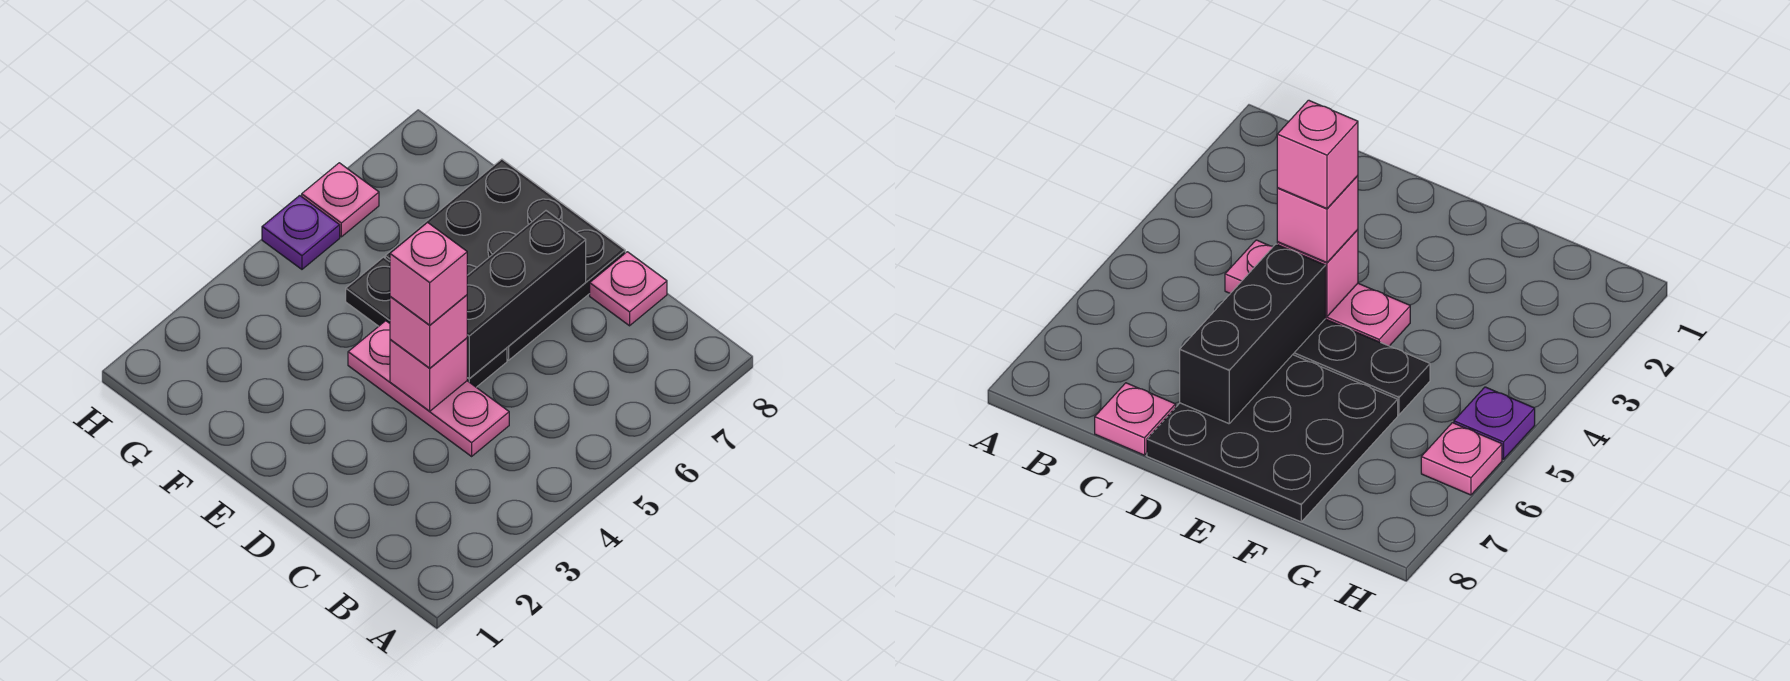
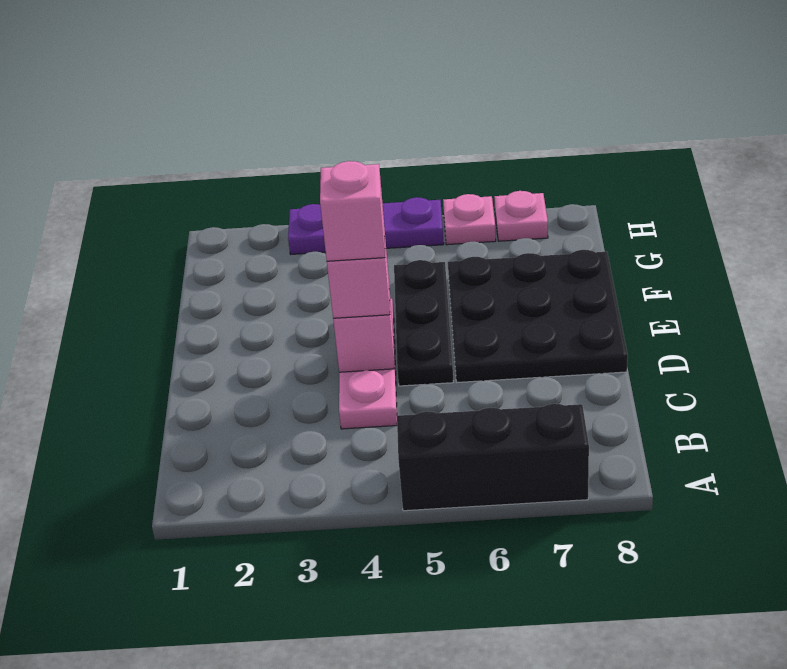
pink 1x1 plate [590,252,667,326] -> pink 1x1 plate moved to [494,191,548,241]
black 1x3 brick [467,211,586,379] -> black 1x3 brick moved to [397,404,589,511]
purple 1x1 plate [262,196,340,269] -> purple 1x3 plate [288,197,444,254]

